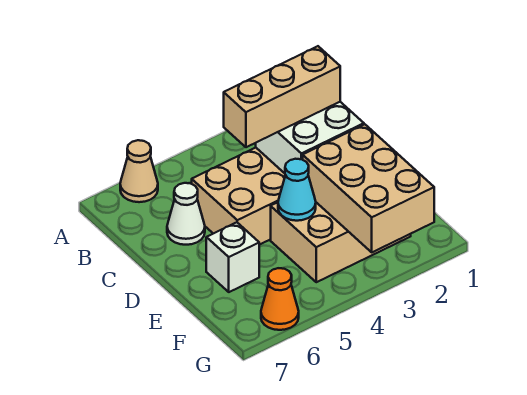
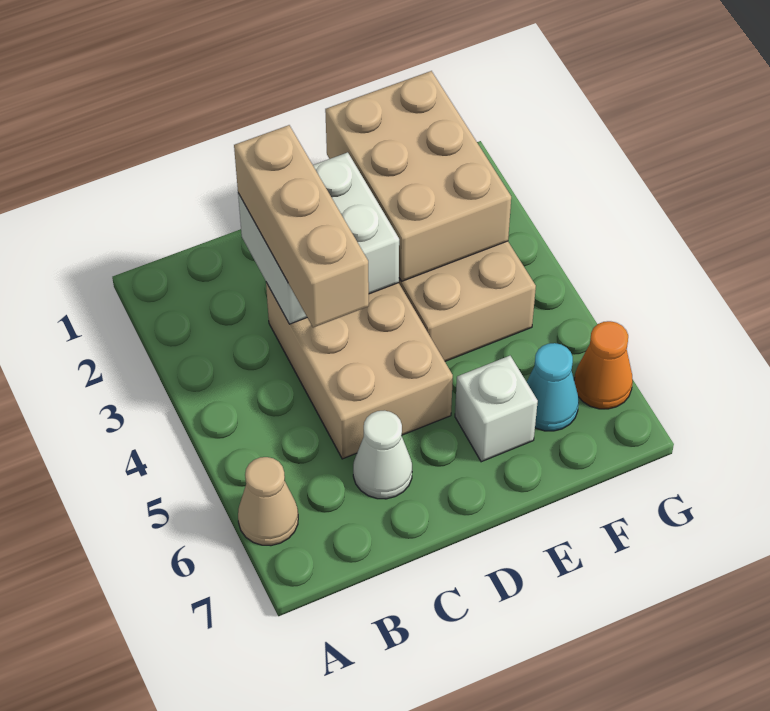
tan 2x3 brick [303,124,434,252] -> tan 2x3 brick turned to [325,71,511,281]
cyan 1x1 cone [278,159,316,221] -> cyan 1x1 cone moved to [527,343,579,431]

